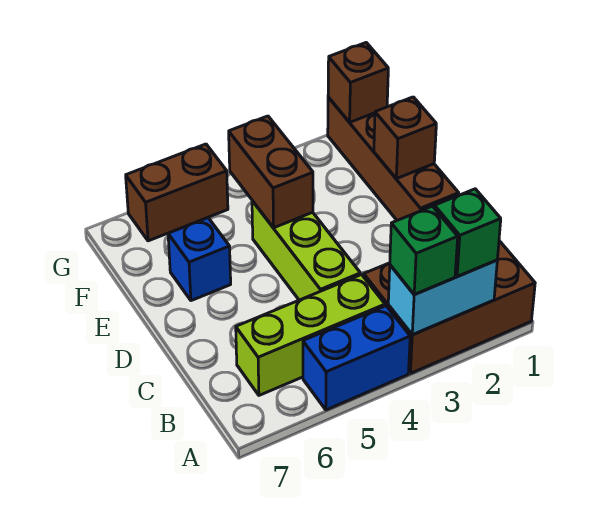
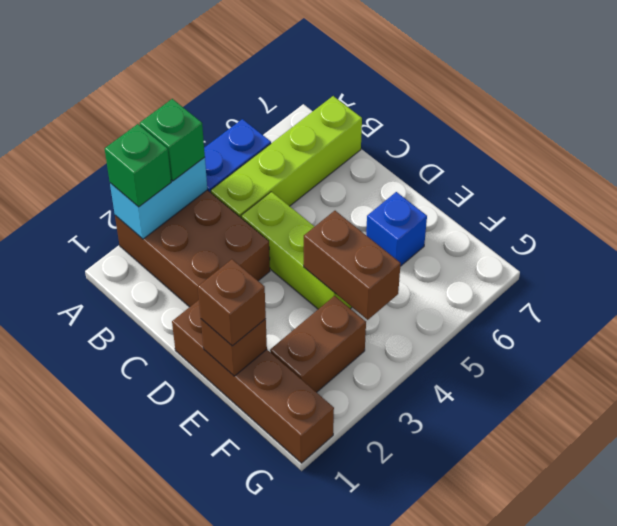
brown 2x3 brick [364,241,535,373] -> brown 2x3 brick turned to [115,190,270,307]
lime 1x3 brick [236,275,385,395] -> lime 1x4 brick [211,96,362,218]
brown 1x1 brick [328,43,388,122] -> brown 1x1 brick moved to [198,259,266,346]
brown 1x2 brick [126,144,228,241] -> brown 1x2 brick moved to [270,296,366,392]

